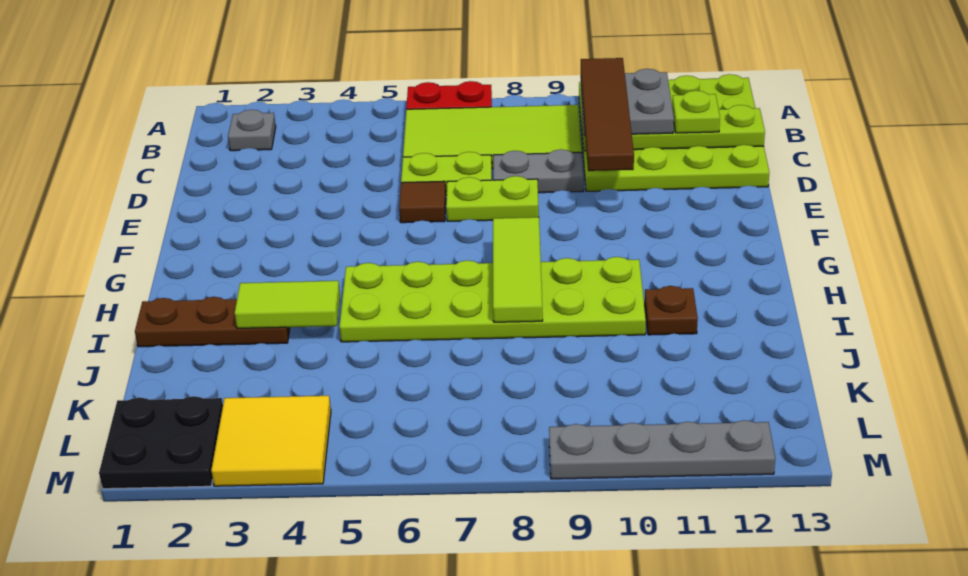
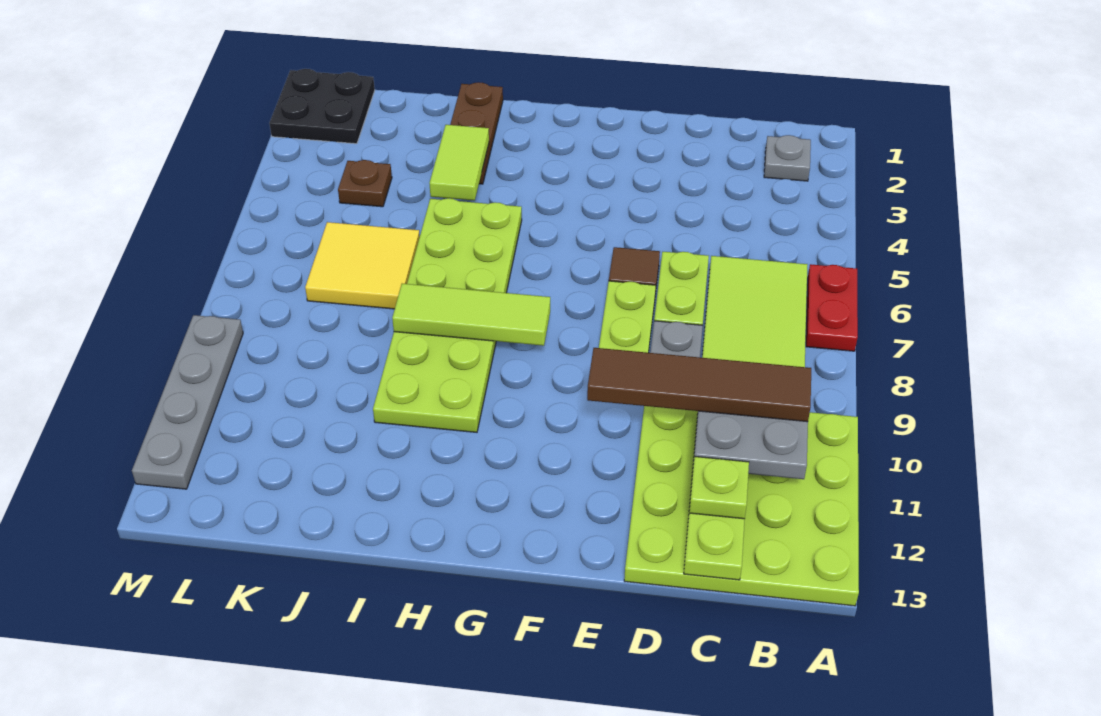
brown 1x1 plate [645,286,698,335] -> brown 1x1 plate moved to [338,160,392,207]
yellow 2x2 tile [211,396,331,486] -> yellow 2x2 tile moved to [305,222,420,309]

